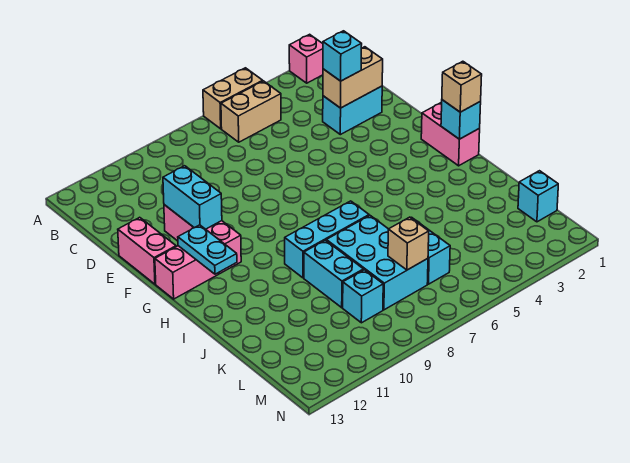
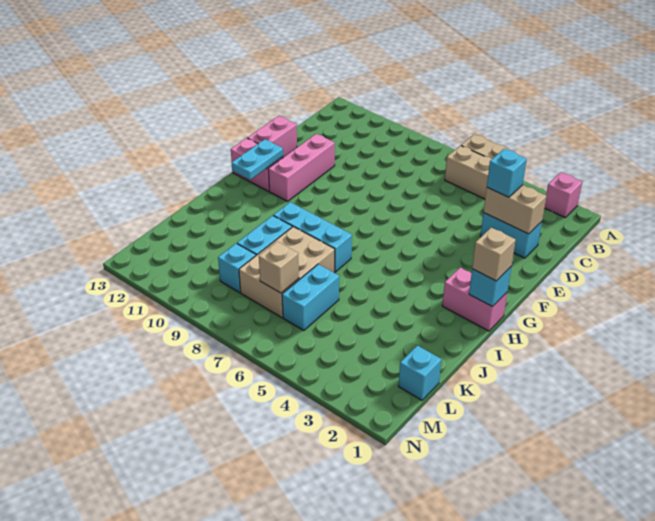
cyan 1x2 brick [163,166,222,229] -> none
pink 1x2 brick [421,102,480,166] -> pink 1x2 brick turned to [442,268,507,331]
cyan 2x3 brick [326,216,428,310] -> tan 2x3 brick [239,227,335,317]

